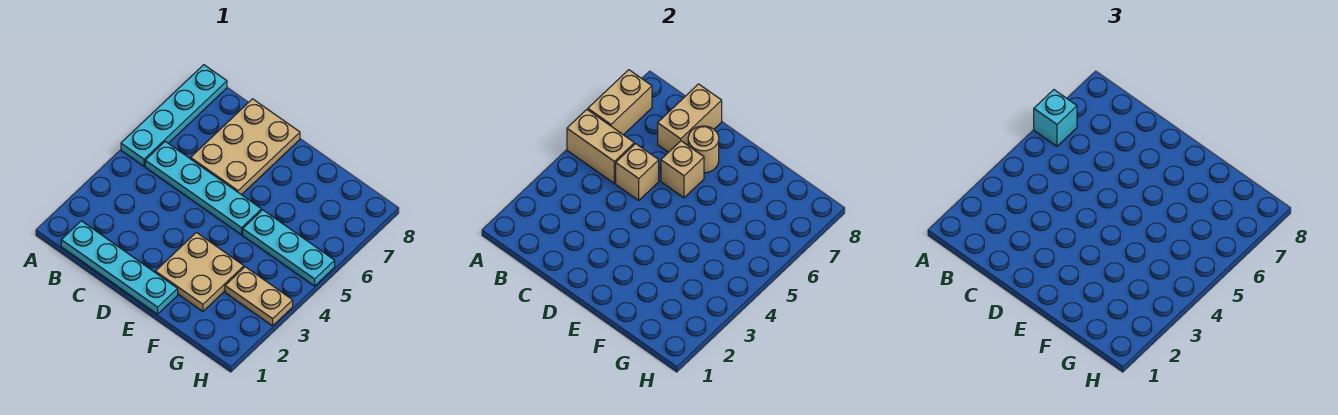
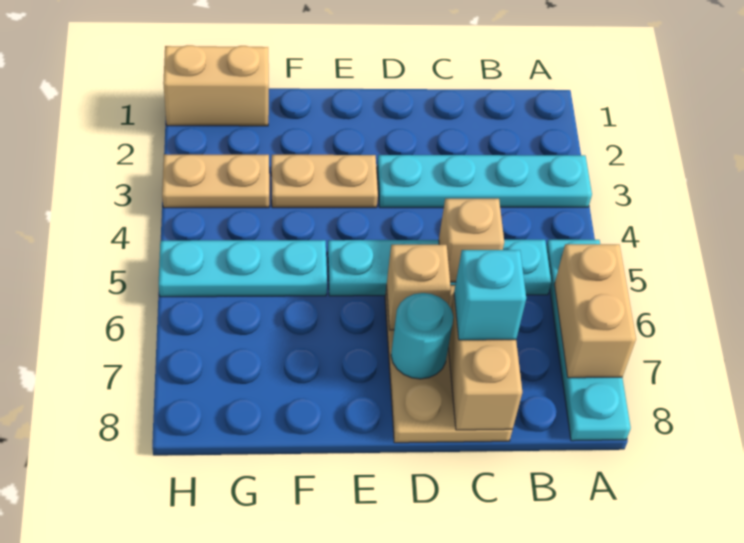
tan 1x2 brick [567,110,634,183] -> tan 1x2 brick moved to [163,45,269,126]
cyan 1x1 brick [1034,90,1077,146] -> cyan 1x1 brick moved to [454,250,526,340]
cyan 1x4 plate [61,221,178,314] -> cyan 1x4 plate moved to [377,155,592,208]
tan 1x1 round brick [688,126,719,173] -> cyan 1x1 round brick [391,293,453,379]
tan 2x2 plate [155,233,244,311] -> tan 1x2 plate [271,155,378,208]

